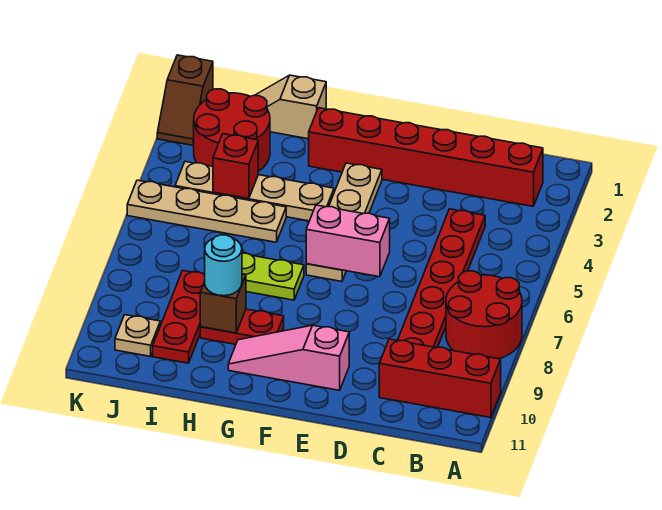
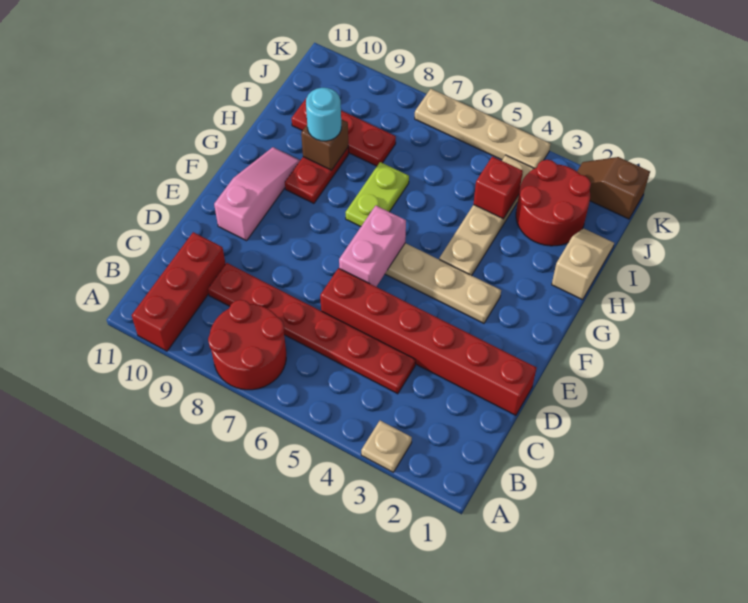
red 1x6 brick [309,108,543,206] -> red 1x6 brick turned to [320,268,536,415]
tan 1x4 plate [127,180,286,242] -> tan 1x4 plate turned to [415,89,551,168]
tan 1x1 plate [115,315,160,356] -> tan 1x1 plate moved to [361,421,412,472]

